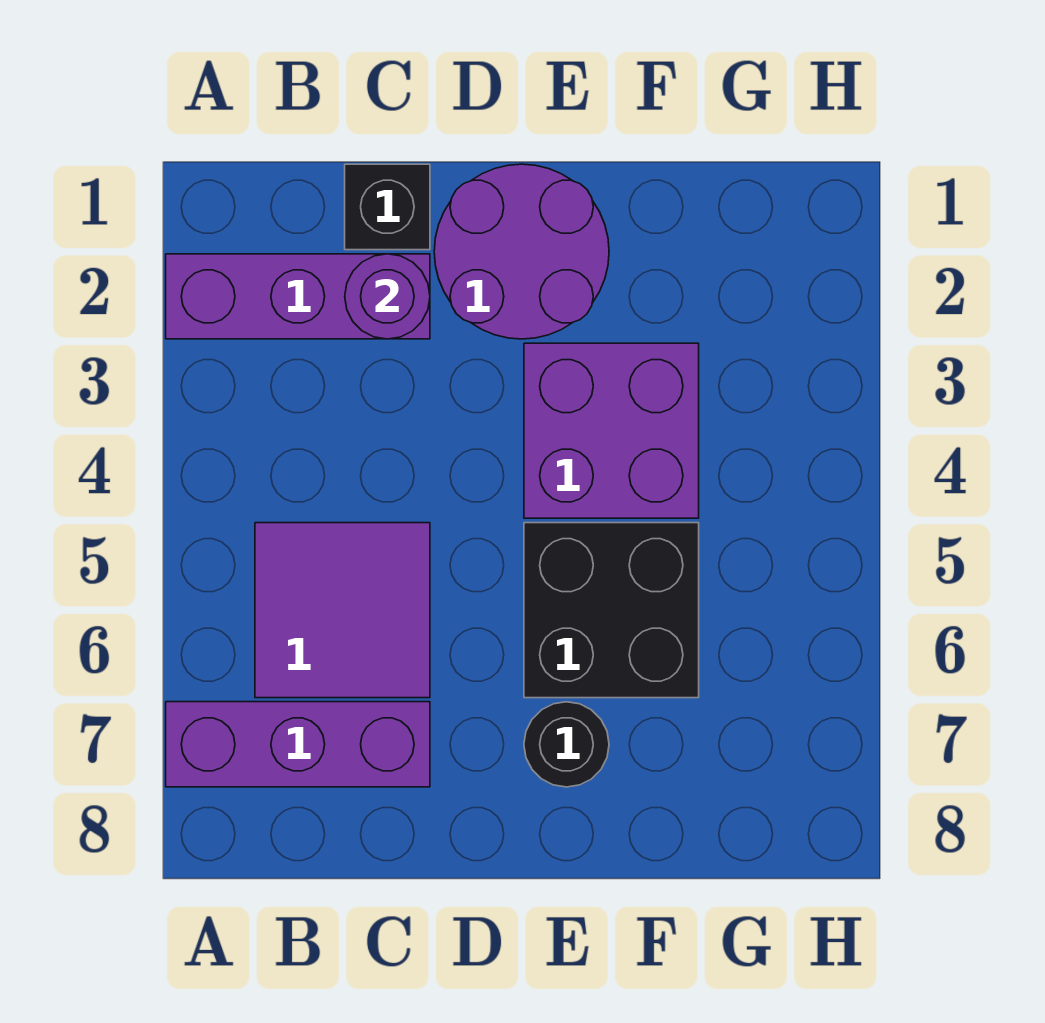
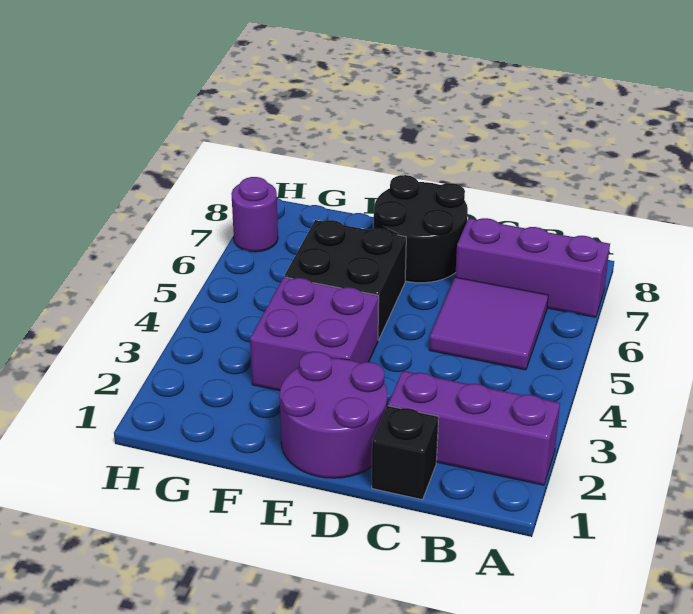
purple 1x1 round brick [345,254,430,339] -> purple 1x1 round brick moved to [231,177,278,252]
black 1x1 round brick [524,702,609,787] -> black 2x2 round brick [374,175,468,283]

